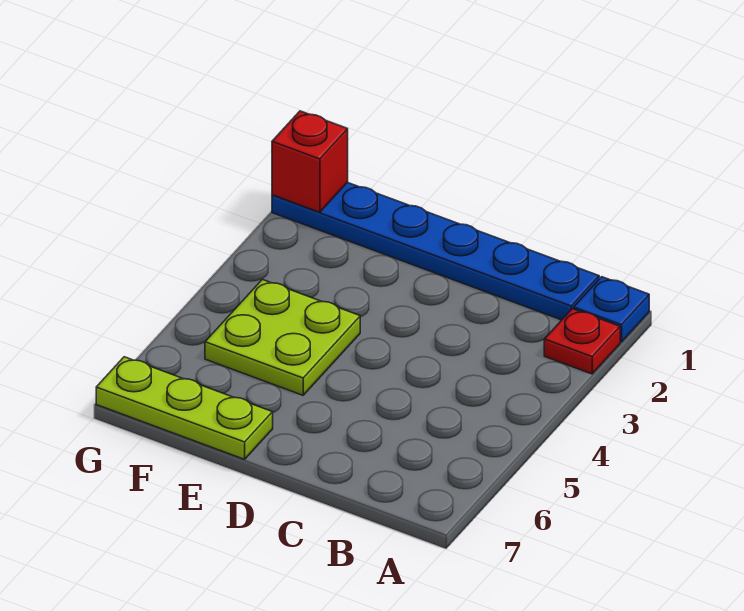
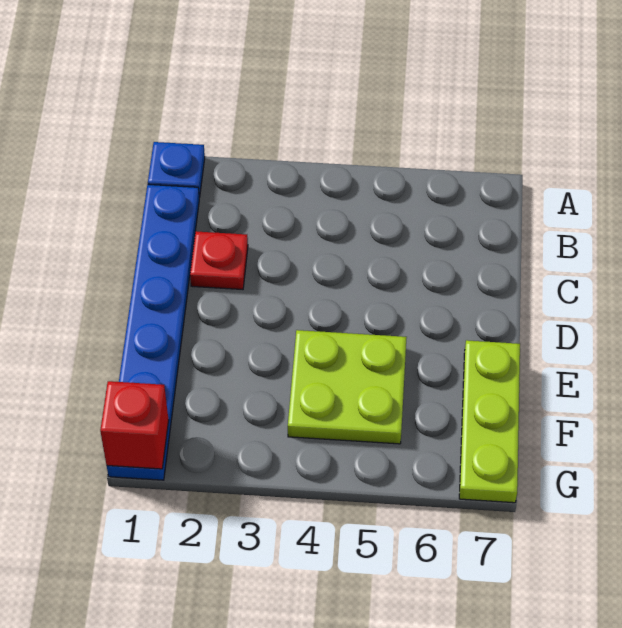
red 1x1 plate [544,309,620,374] -> red 1x1 plate moved to [190,231,248,290]

